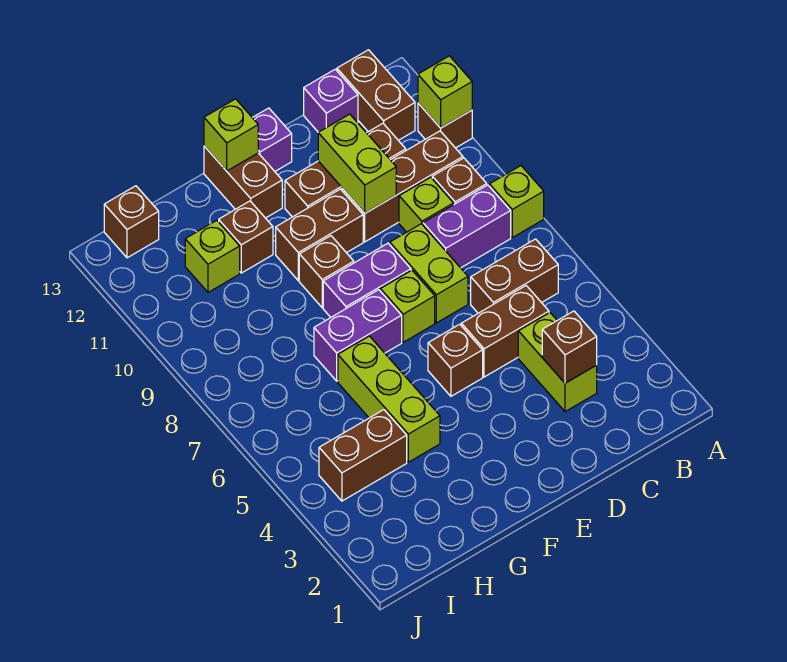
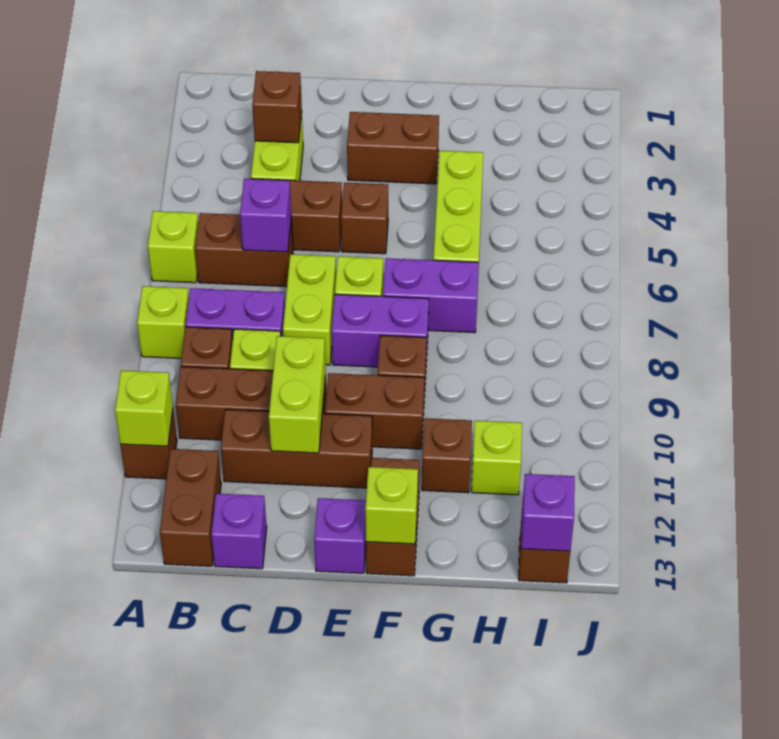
none -> lime 1x1 brick [148,211,198,283]
none -> purple 1x1 brick [240,179,291,252]
brown 1x2 brick [319,410,407,501] -> brown 1x2 brick moved to [347,112,439,184]
none -> purple 1x1 brick [521,474,575,551]

